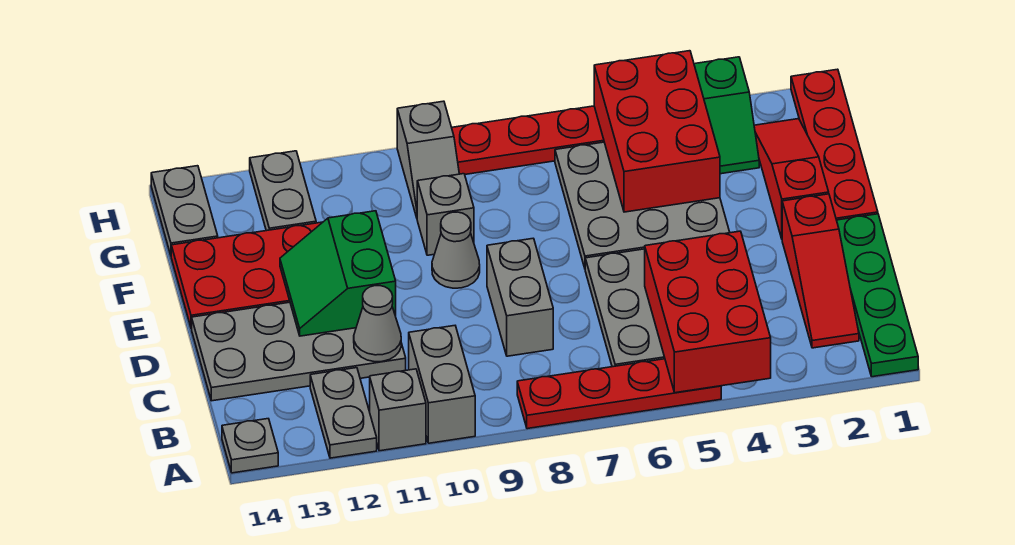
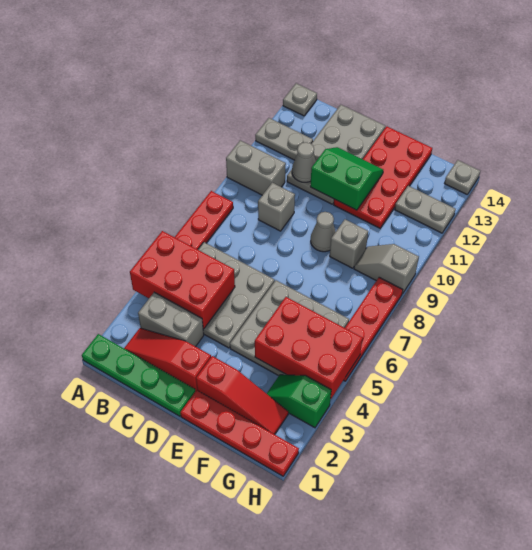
grey 1x1 brick [370,369,426,451] -> grey 1x1 brick moved to [258,183,295,231]
grey 1x2 brick [487,238,553,356] -> grey 1x2 brick moved to [138,292,204,347]
grey 1x2 plate [151,166,218,255] -> grey 1x1 plate [444,160,480,194]

